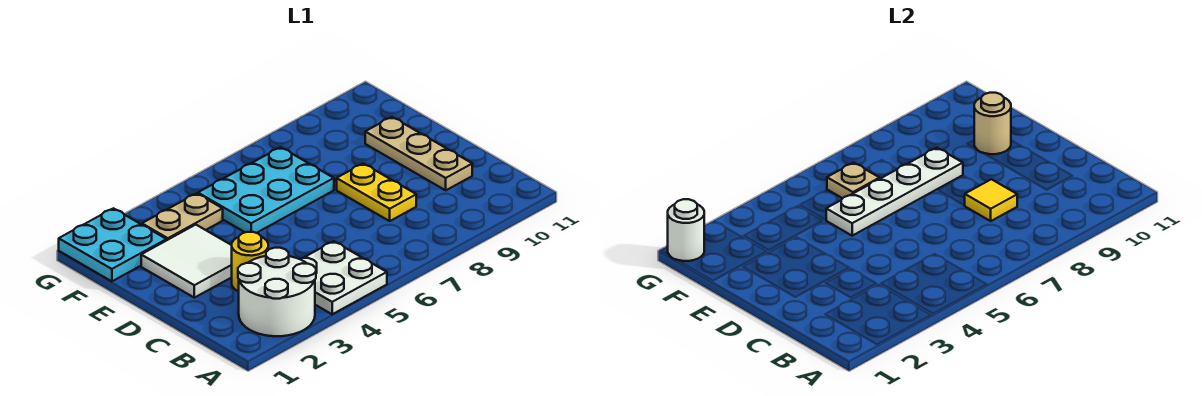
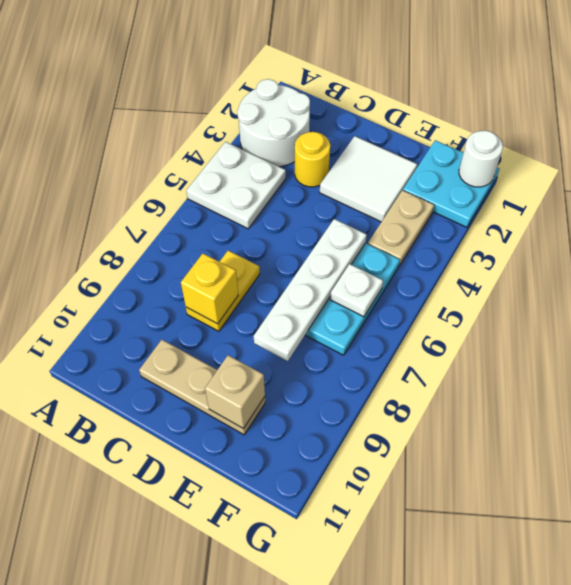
yellow 1x2 plate [337,164,416,221] -> yellow 1x2 plate turned to [186,251,260,331]
yellow 1x1 tile [964,179,1017,221] -> yellow 1x1 brick [181,254,238,324]
tan 1x1 round brick [974,93,1011,154] -> tan 1x1 brick [205,355,265,429]
tan 1x1 plate [827,163,880,198] -> white 1x1 plate [330,264,383,317]

